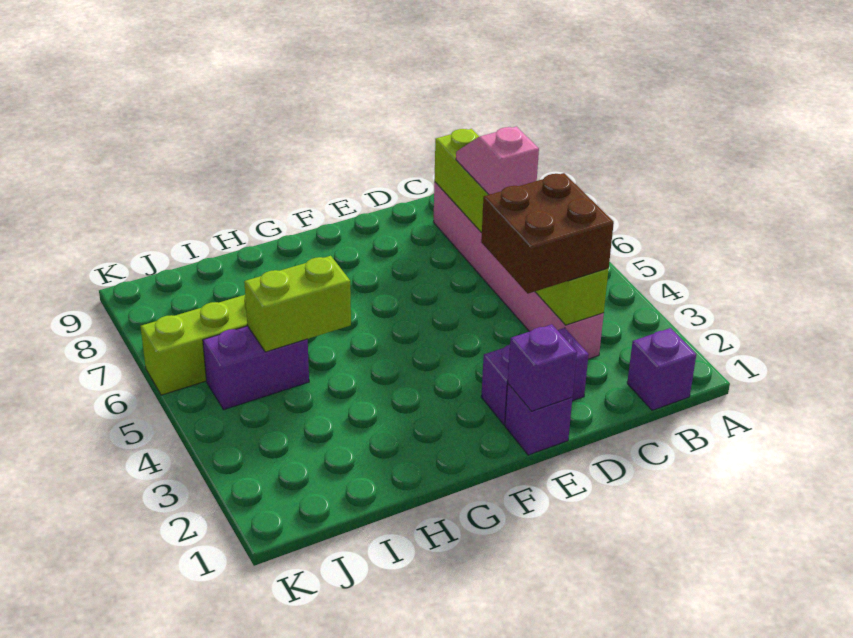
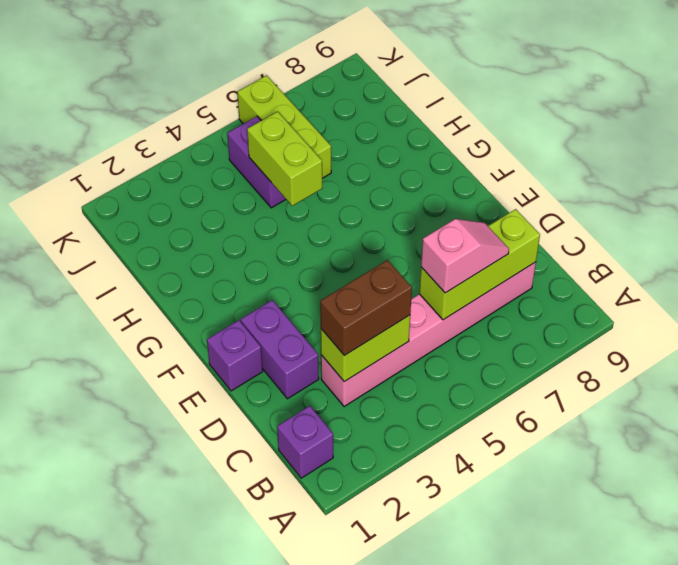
brown 2x2 brick [481,173,614,293] -> brown 1x2 brick [320,260,412,356]
purple 1x1 brick [508,324,577,411] -> none

